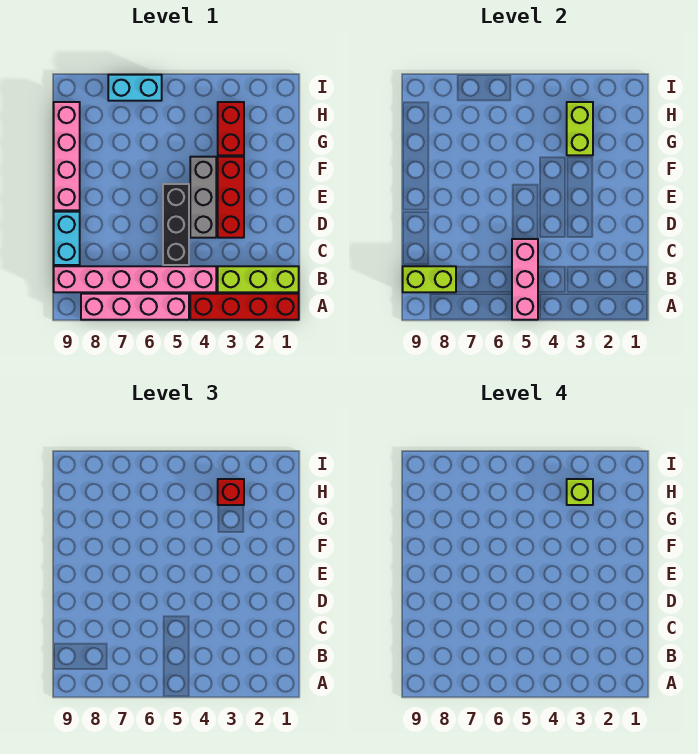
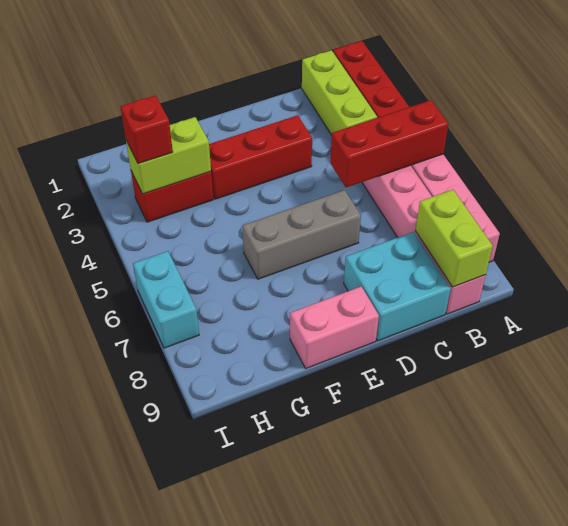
pink 1x3 brick [512,239,538,320] -> red 1x3 brick [330,100,448,187]
black 1x3 brick [163,184,189,265] -> none
cyan 1x2 brick [54,212,80,265] -> cyan 2x2 brick [344,232,451,341]
grey 1x3 brick [190,157,216,238] -> grey 1x3 brick moved to [242,190,361,279]
pink 1x4 brick [54,102,80,210] -> pink 1x2 brick [290,286,379,368]
lime 1x1 brick [567,479,593,505] -> none

